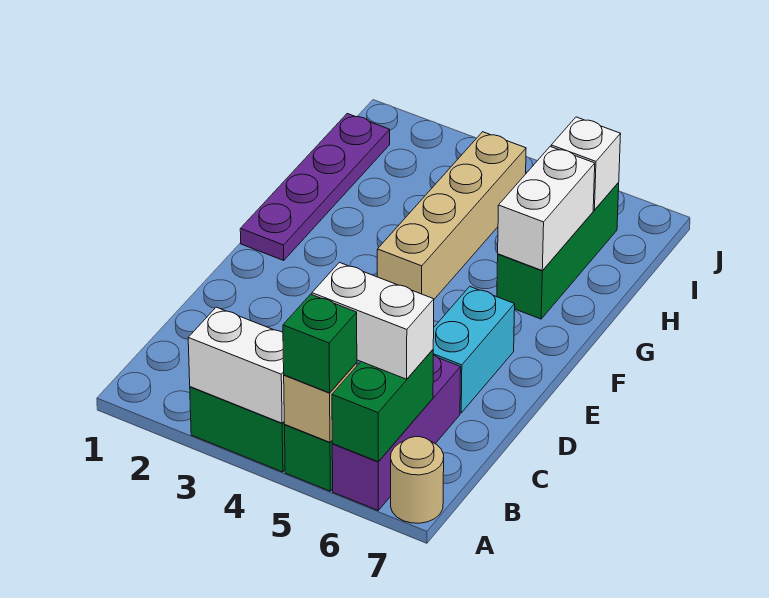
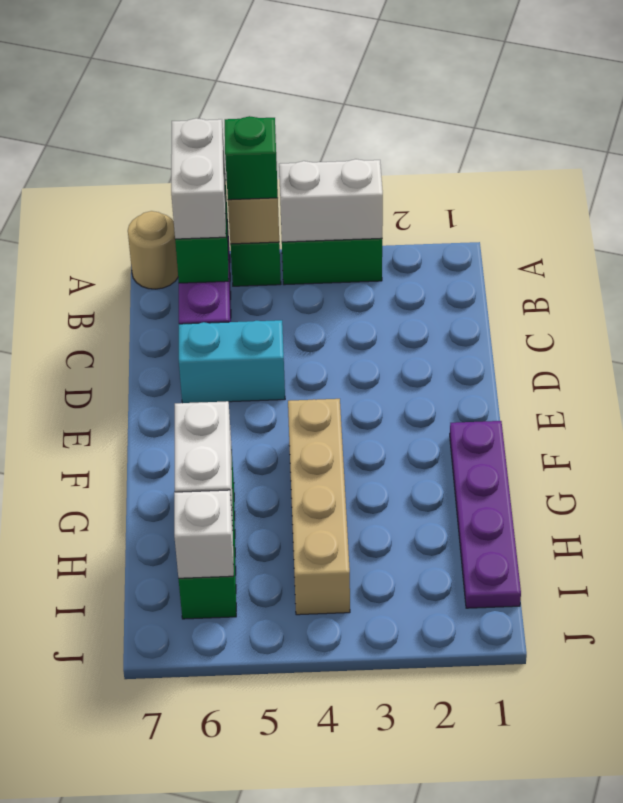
white 1x2 brick [312,263,434,379] -> white 1x2 brick turned to [171,118,226,239]
cyan 1x2 brick [433,287,515,413] -> cyan 1x2 brick turned to [179,320,285,403]

